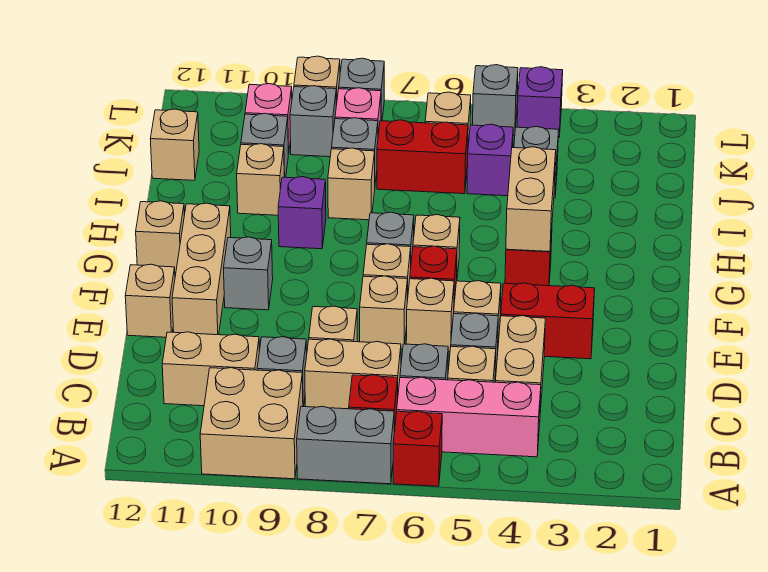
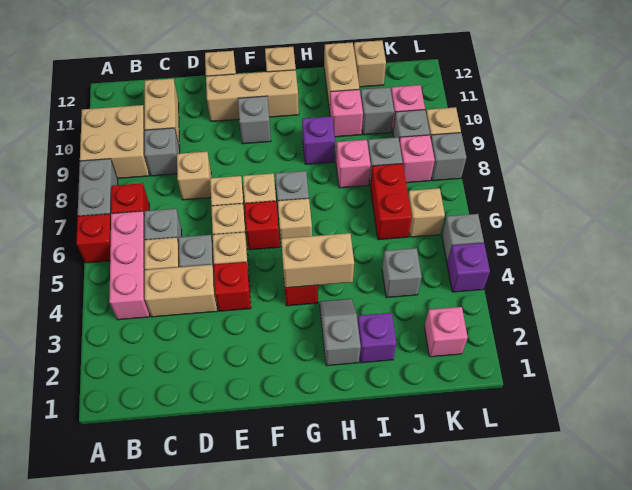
tan 1x2 brick [305,339,401,409] -> tan 1x2 brick moved to [324,42,359,110]
red 1x2 brick [501,283,595,359] -> red 1x1 brick [214,262,251,311]
none -> grey 1x2 slope [320,299,361,366]
tan 1x1 brick [328,148,375,220] -> pink 1x1 brick [336,140,370,188]
tan 1x1 brick [237,144,284,215] -> pink 1x1 brick [330,89,363,137]
purple 1x1 brick [467,124,513,196] -> purple 1x1 brick moved to [358,313,396,363]
none -> pink 1x1 brick [424,307,468,357]

